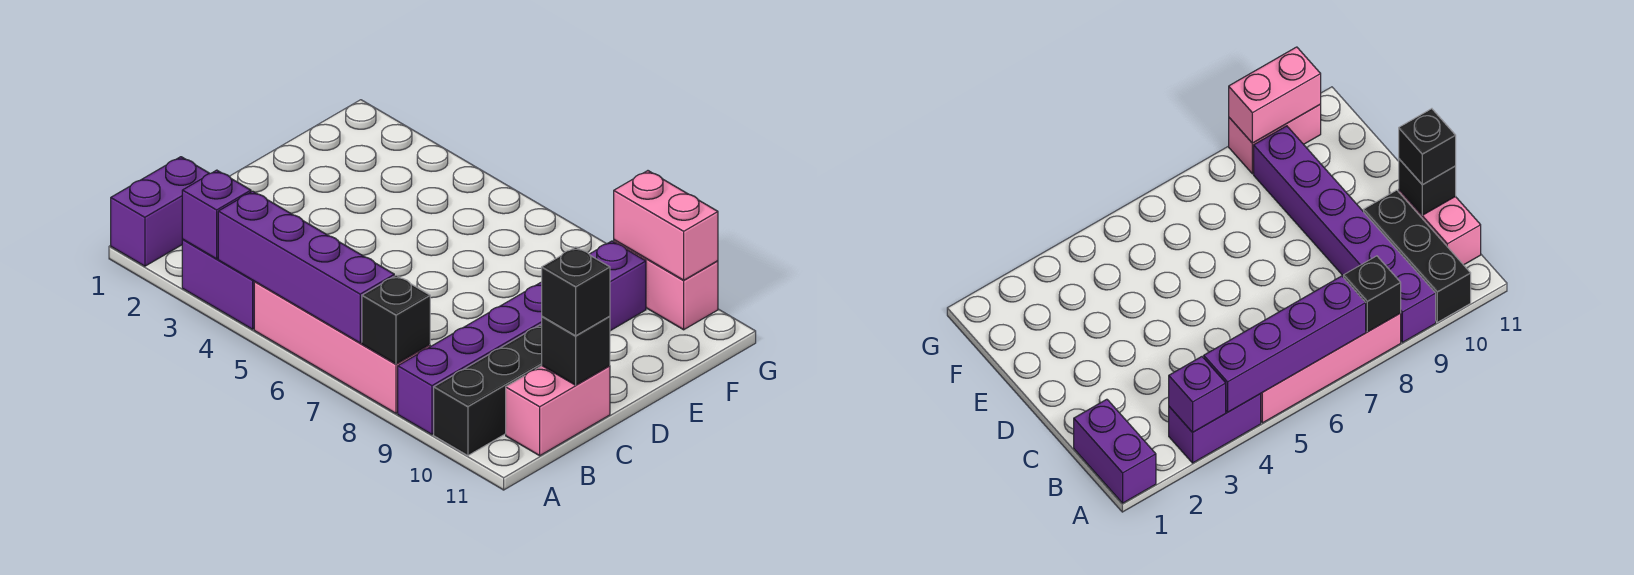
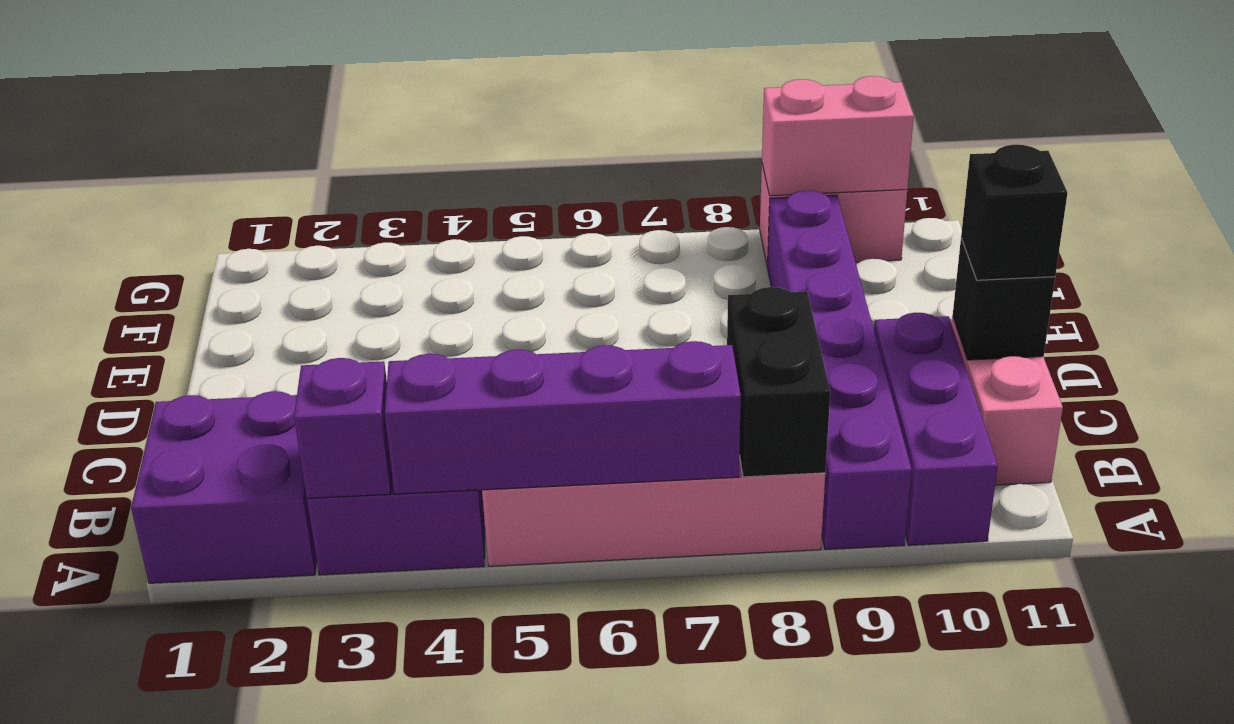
purple 1x2 brick [111,157,210,266] -> purple 2x2 brick [131,391,317,583]
black 1x1 brick [362,275,430,364] -> black 1x2 brick [727,287,830,477]
black 1x3 brick [434,325,542,456] -> purple 1x3 brick [874,313,998,545]

